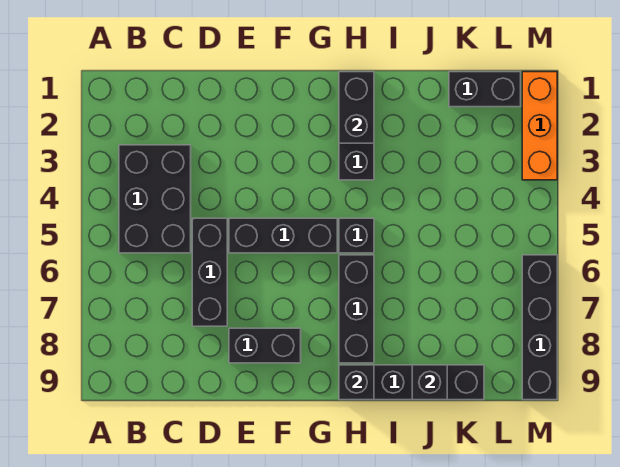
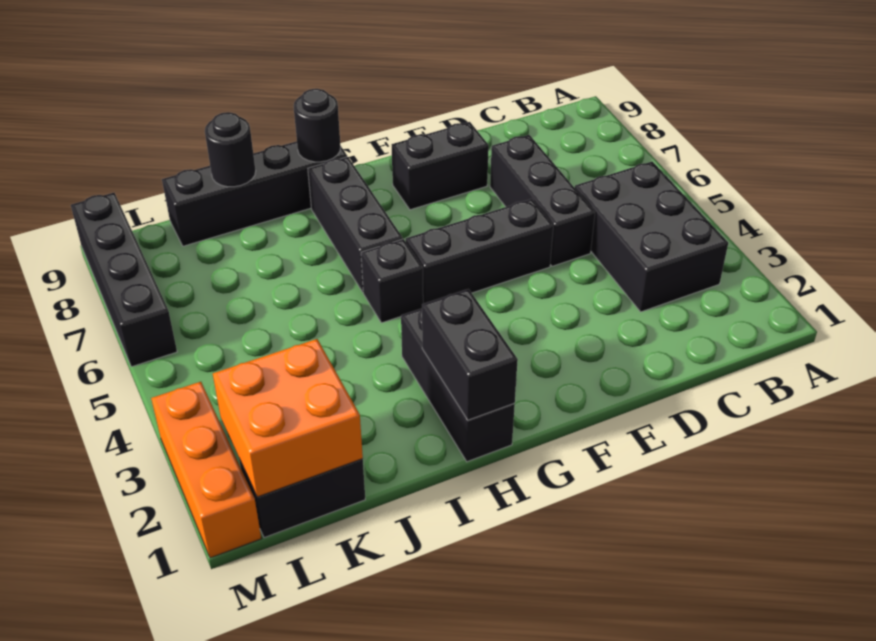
black 1x1 brick [339,365,374,400] -> black 1x1 round brick [294,89,341,162]
black 1x1 brick [412,365,447,400] -> black 1x1 round brick [205,112,256,187]
none -> orange 2x2 brick [213,339,363,497]

